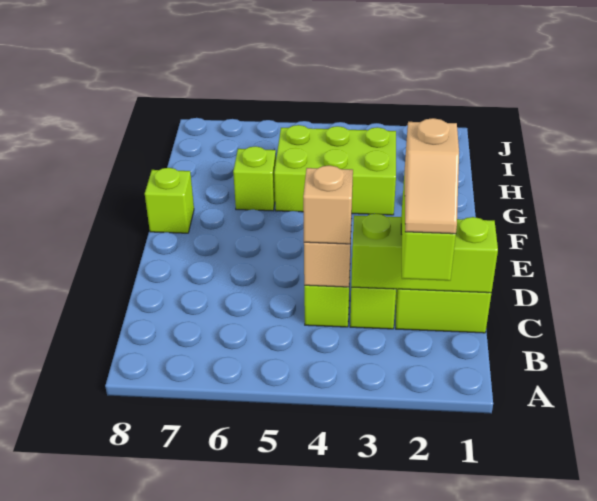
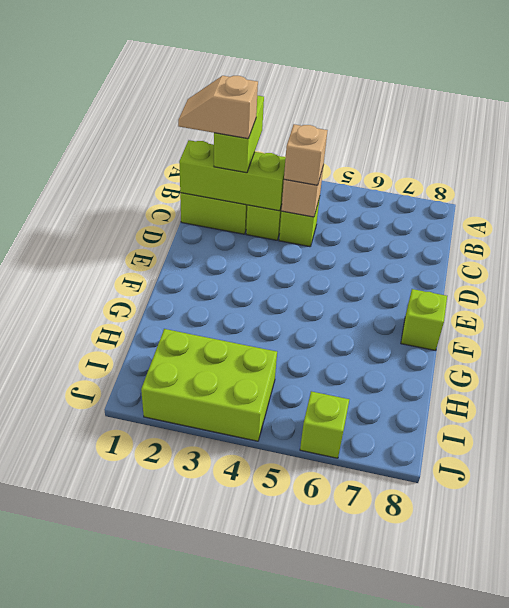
tan 1x2 slope [405,118,459,234] -> tan 1x2 slope turned to [178,76,258,139]
lime 2x3 brick [274,125,396,215] -> lime 2x3 brick moved to [141,329,277,441]
lime 1x1 brick [233,146,276,211] -> lime 1x1 brick moved to [300,391,349,458]

